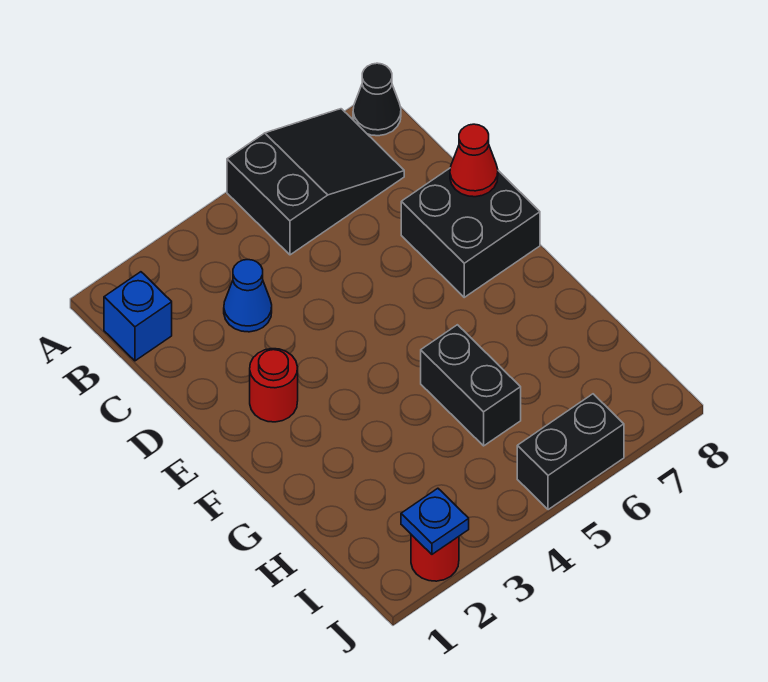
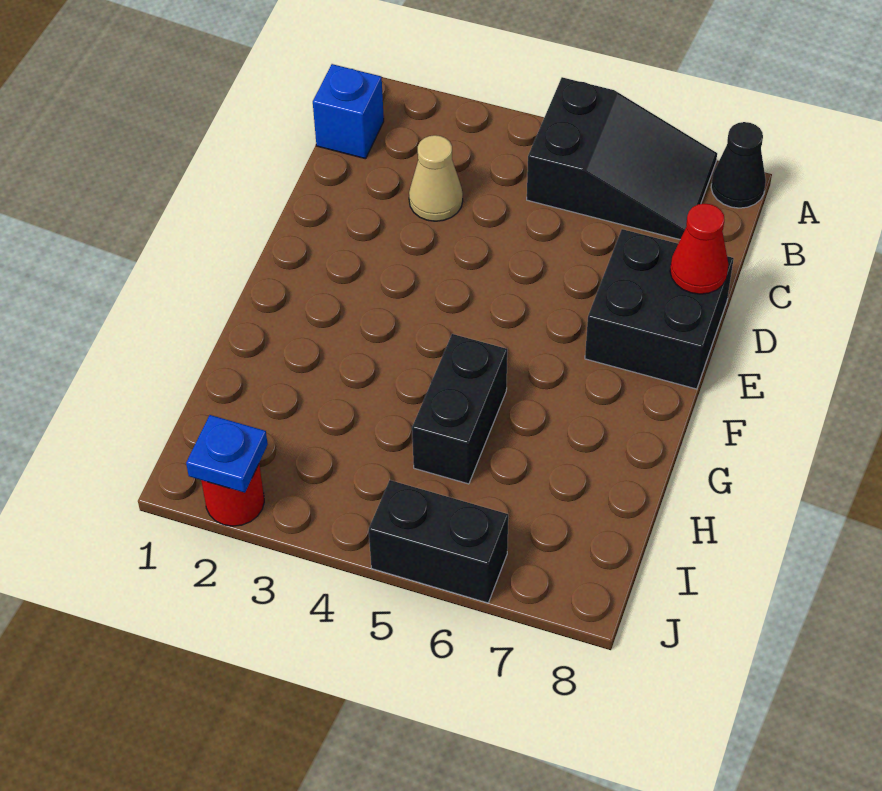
blue 1x1 cone [224,260,272,332] -> tan 1x1 cone [409,135,463,221]
red 1x1 round brick [250,349,298,422] -> none

